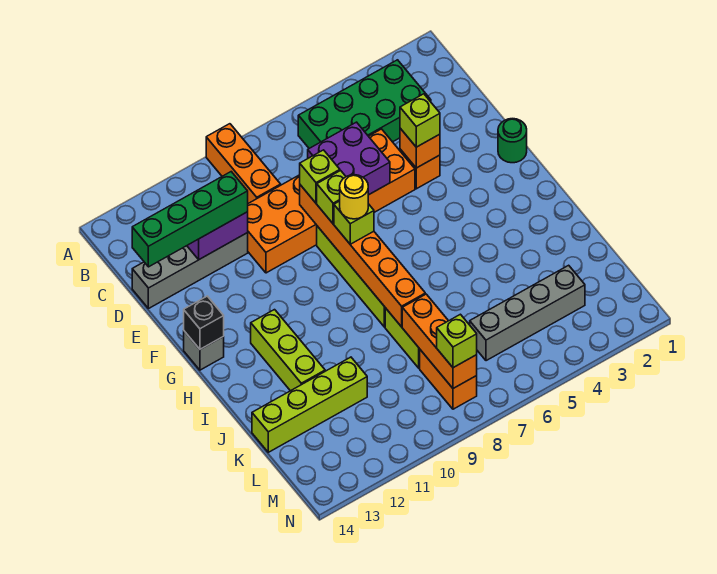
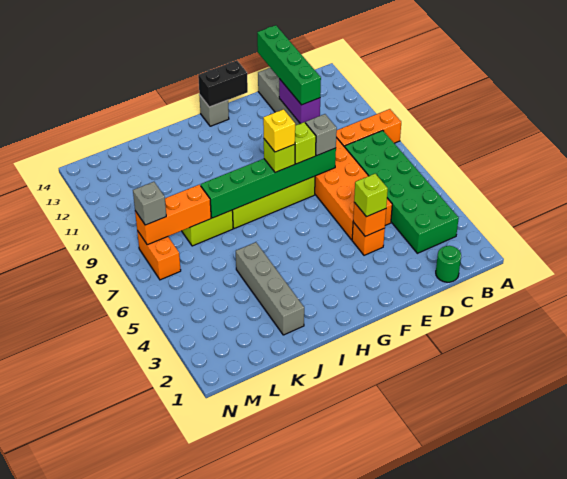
green 2x4 brick [298,60,431,148] -> green 2x6 brick [345,130,459,253]
purple 2x2 brick [308,122,390,195] -> none
orange 1x6 brick [300,185,425,327] -> green 1x6 brick [201,148,336,218]
lime 1x1 brick [300,150,340,203] -> grey 1x1 brick [305,114,337,156]
green 1x1 round brick [498,119,527,163] -> green 1x1 round brick moved to [436,246,461,282]
yellow 1x1 round brick [340,175,368,219] -> yellow 1x1 brick [263,109,295,152]
black 1x1 brick [184,296,224,349] -> black 1x2 brick [198,60,248,107]
lime 1x3 brick [251,310,325,391] -> none
lime 1x4 brick [252,357,367,452] -> none
grey 1x4 brick [470,265,585,361] -> grey 1x4 brick moved to [236,242,304,335]
orange 1x2 brick [420,350,477,409] -> orange 1x2 brick turned to [137,231,181,280]
lime 1x1 brick [437,314,477,368] -> grey 1x1 brick [133,182,166,225]

